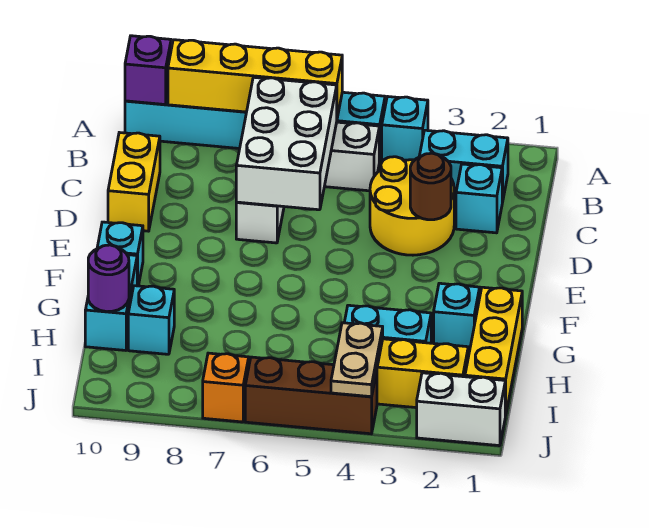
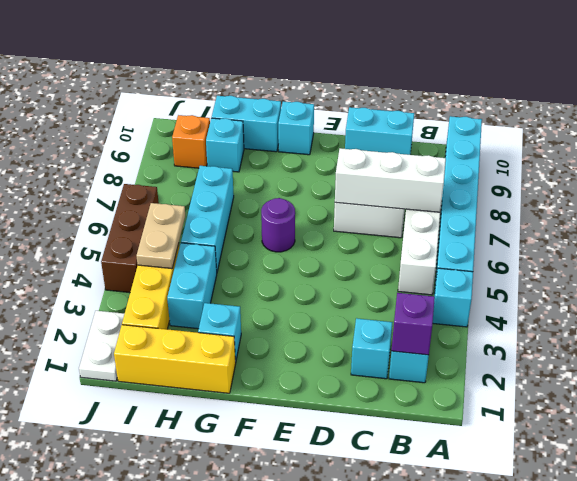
yellow 1x4 brick [168,40,342,118] -> none
purple 1x1 brick [125,36,171,105] -> purple 1x1 brick moved to [392,293,435,355]
white 2x3 brick [236,77,337,210] -> white 1x3 brick [335,148,446,212]
yellow 2x2 round brick [370,157,454,255] -> none
yellow 1x2 brick [108,133,160,231] -> cyan 1x2 brick [345,107,414,155]
brown 1x1 round brick [410,153,451,220] -> none
none -> cyan 1x3 brick [181,166,234,271]
purple 1x1 round brick [88,245,129,312] -> purple 1x1 round brick moved to [261,198,295,252]
tan 1x2 plate [331,323,383,397] -> tan 1x2 plate turned to [137,203,185,269]
white 1x2 brick [417,373,505,446] -> white 1x2 plate [79,311,125,381]
orange 1x1 brick [203,353,249,422] -> orange 1x1 brick moved to [172,115,210,168]

